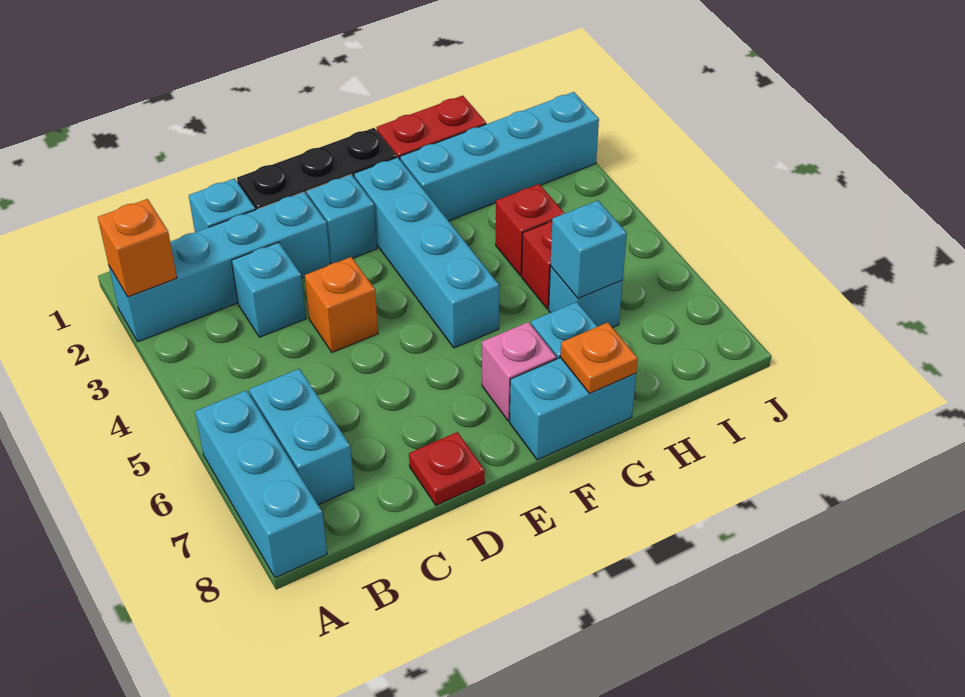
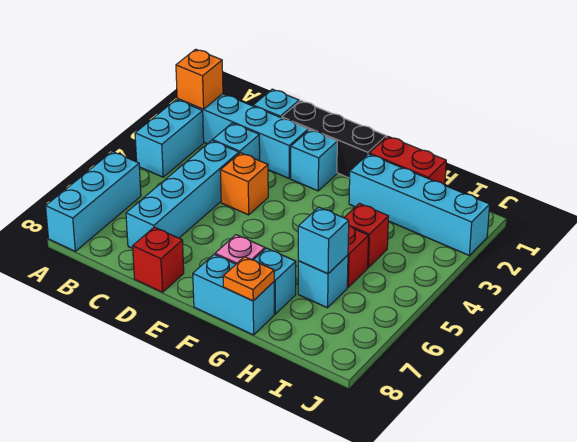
cyan 1x2 brick [249,369,354,505] -> cyan 1x2 brick moved to [135,100,204,177]
red 1x1 plate [409,432,485,505] -> red 1x1 brick [133,227,184,292]
cyan 1x4 brick [354,157,499,348] -> cyan 1x4 brick moved to [126,140,239,248]

